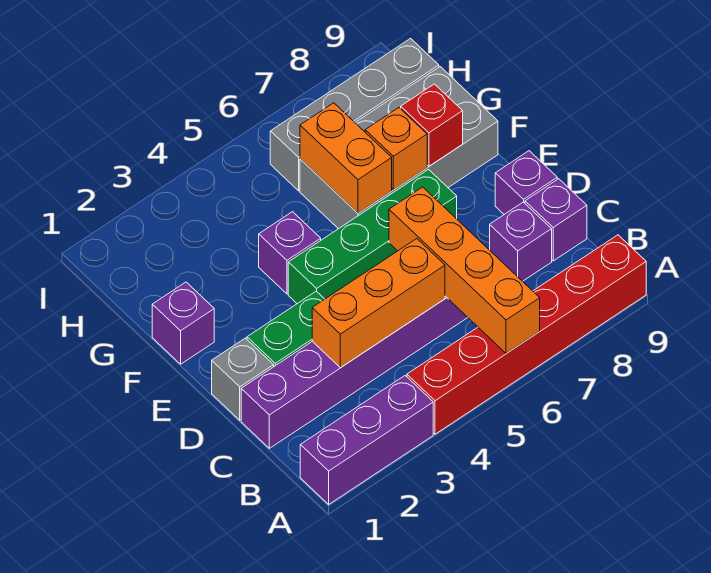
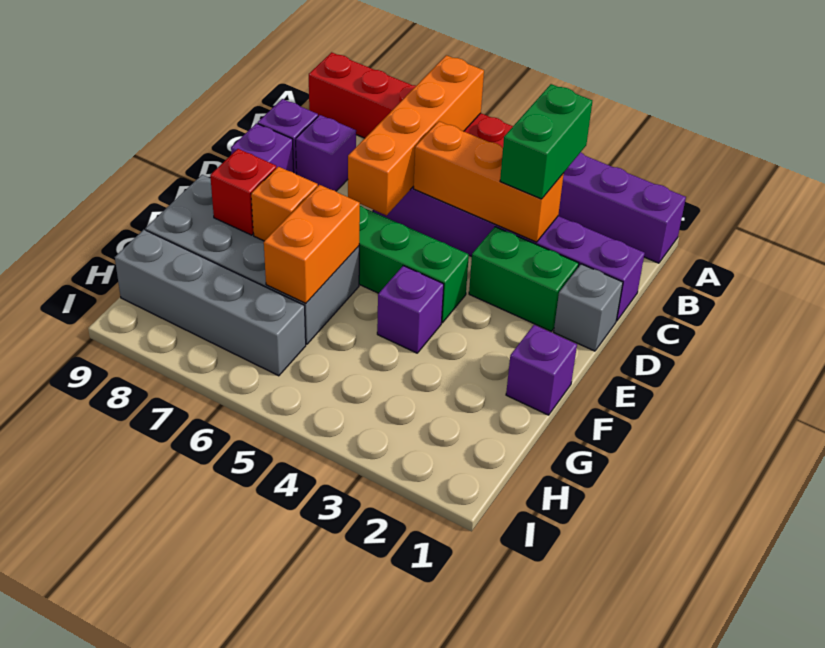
none -> green 1x2 brick [500,84,592,199]

